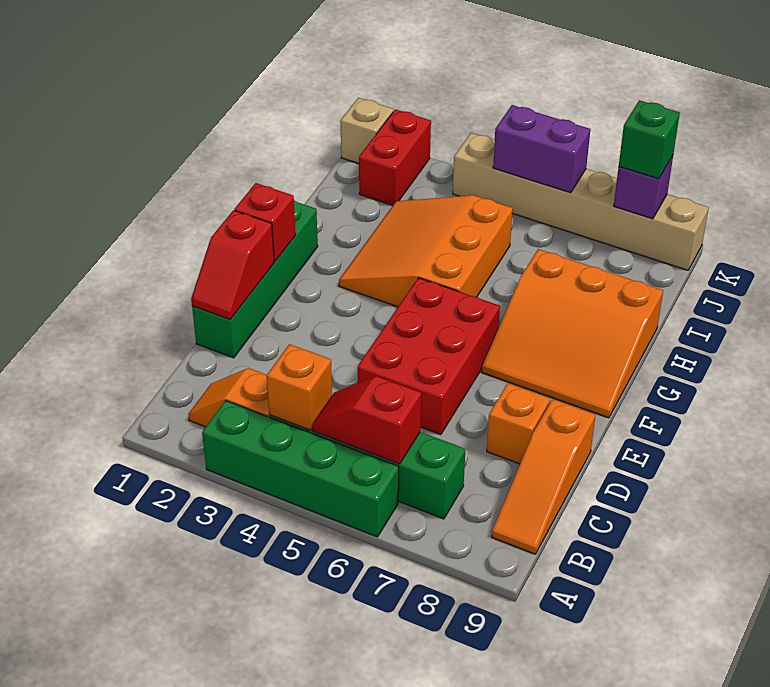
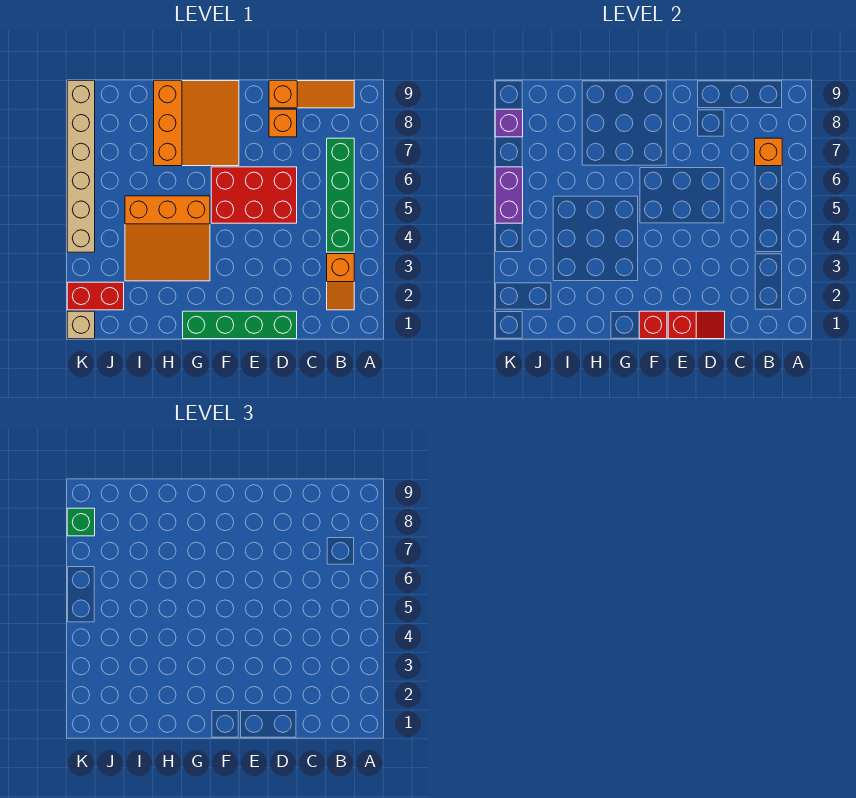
green 1x4 brick [202,401,399,537] -> none
orange 1x1 brick [267,344,332,430] -> orange 1x1 brick moved to [755,138,782,166]
red 1x2 slope [312,376,421,464] -> none

